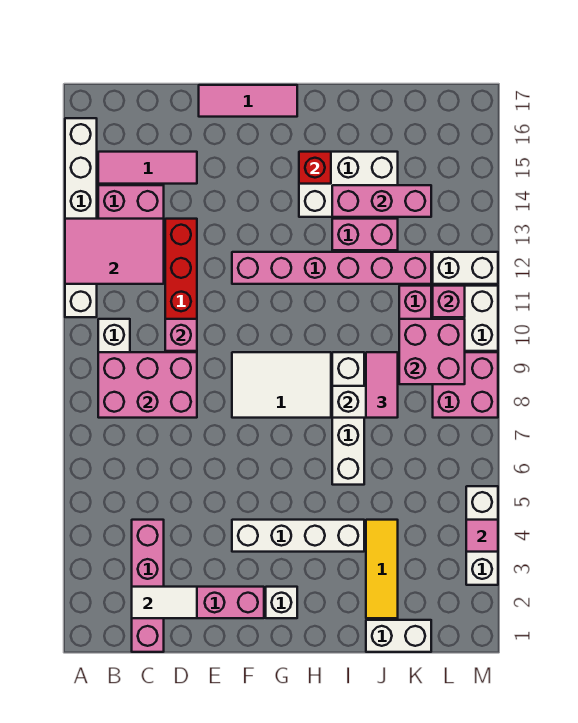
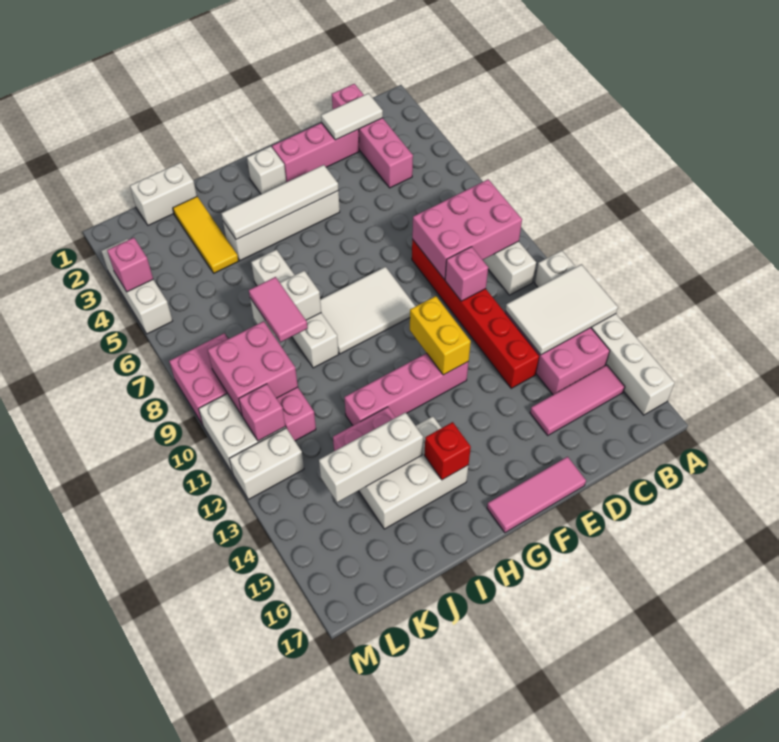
pink 2x3 tile [65,219,164,284] -> white 2x3 tile [505,264,618,355]
none -> white 1x4 tile [221,165,339,240]
none -> yellow 1x2 brick [410,296,471,375]
pink 1x6 brick [232,252,431,284] -> pink 1x4 brick [344,353,469,425]
pink 1x3 brick [332,185,431,217] -> white 1x3 brick [319,412,423,502]
pink 1x1 tile [466,520,498,552] -> pink 1x1 brick [107,238,153,292]

